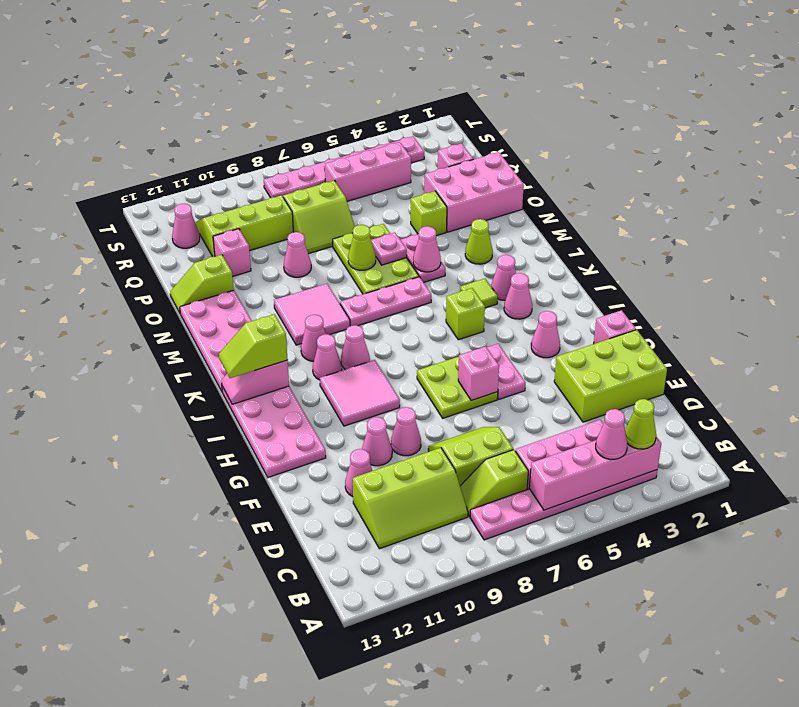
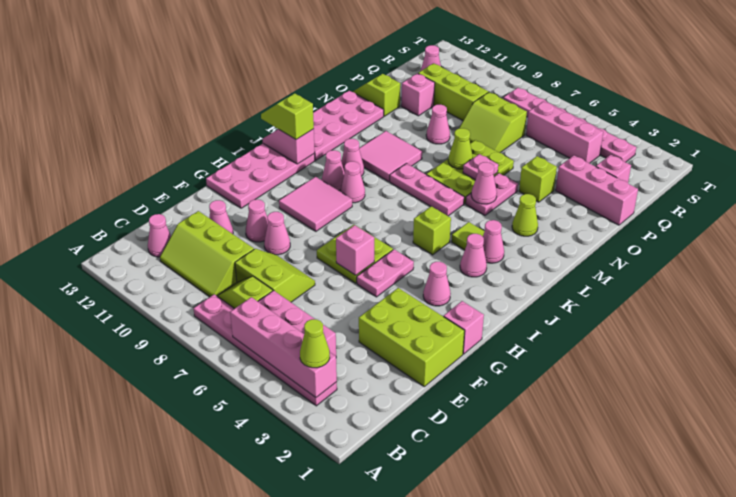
pink 1x1 cone [596,409,627,459] -> pink 1x1 cone moved to [148,214,171,257]
pink 2x3 brick [424,152,524,232] -> pink 1x3 brick [556,155,638,225]

